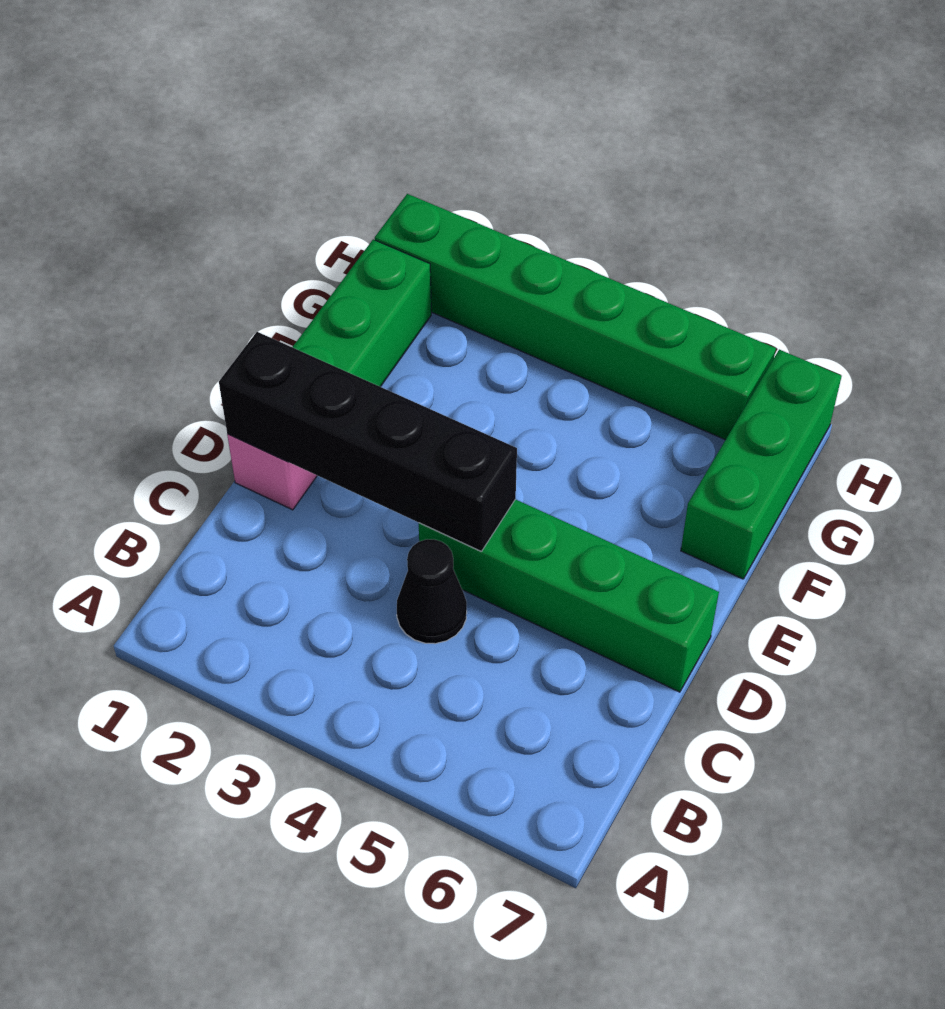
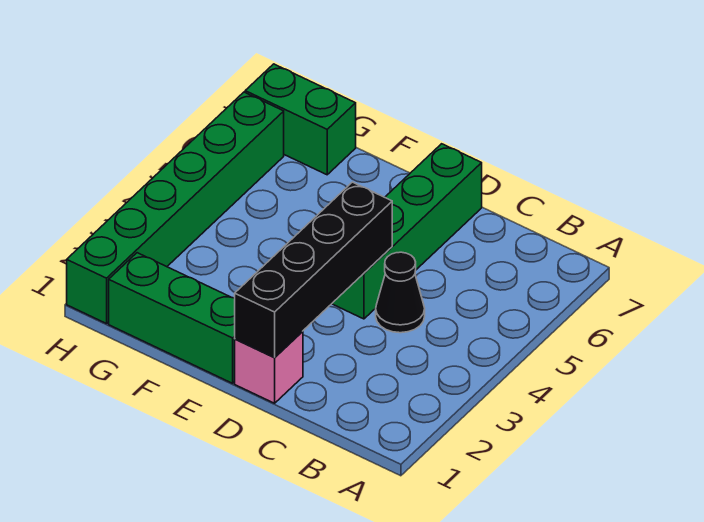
green 1x3 brick [681,350,841,579] -> green 1x2 brick [245,64,356,175]

